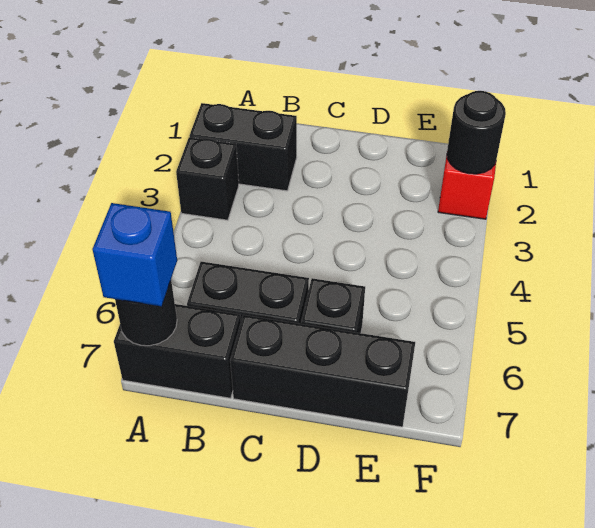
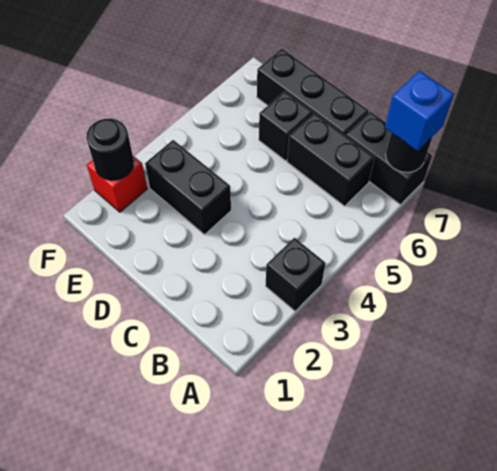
black 1x2 brick [190,103,297,191] -> black 1x2 brick moved to [145,140,231,235]

